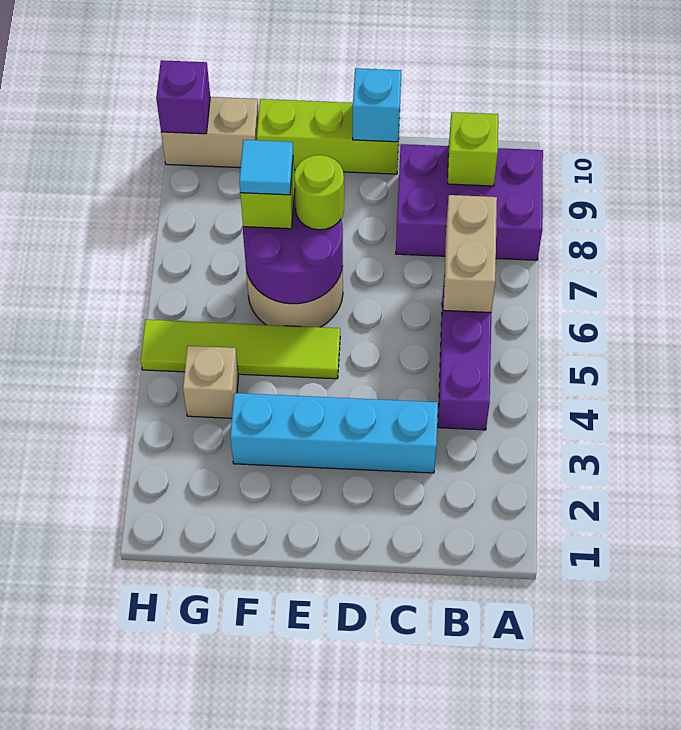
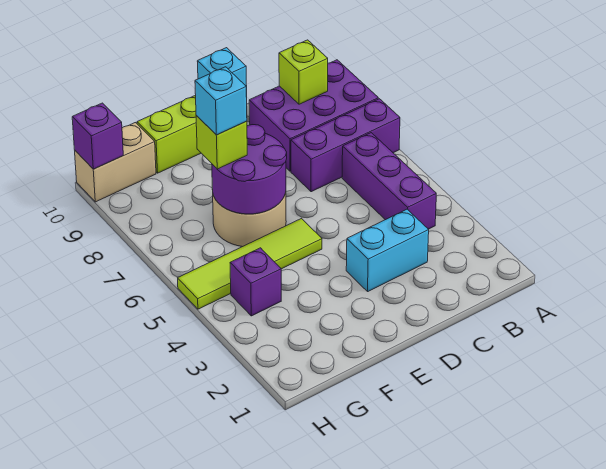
none -> purple 1x3 brick [291,99,400,192]
tan 1x2 brick [443,195,497,313] -> none
cyan 1x4 brick [230,393,438,473] -> cyan 1x2 brick [346,209,429,291]
lime 1x1 round brick [294,155,344,230] -> none
cyan 1x1 tile [239,140,293,195] -> cyan 1x1 brick [195,67,247,135]
tan 1x1 brick [183,346,239,418] -> purple 1x1 brick [230,248,281,316]

